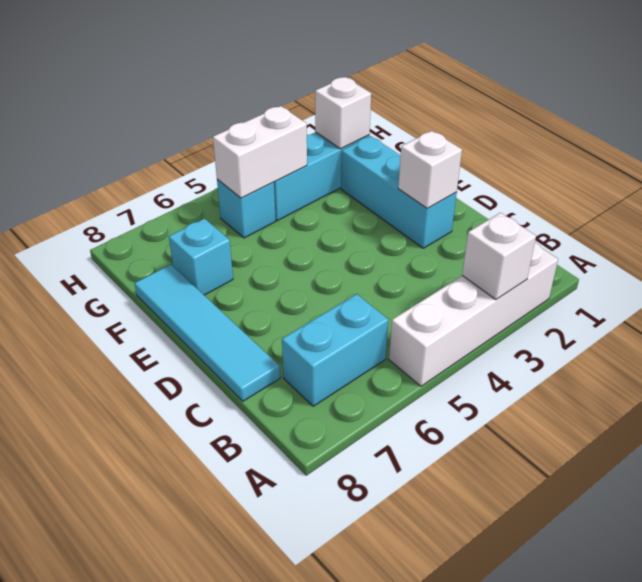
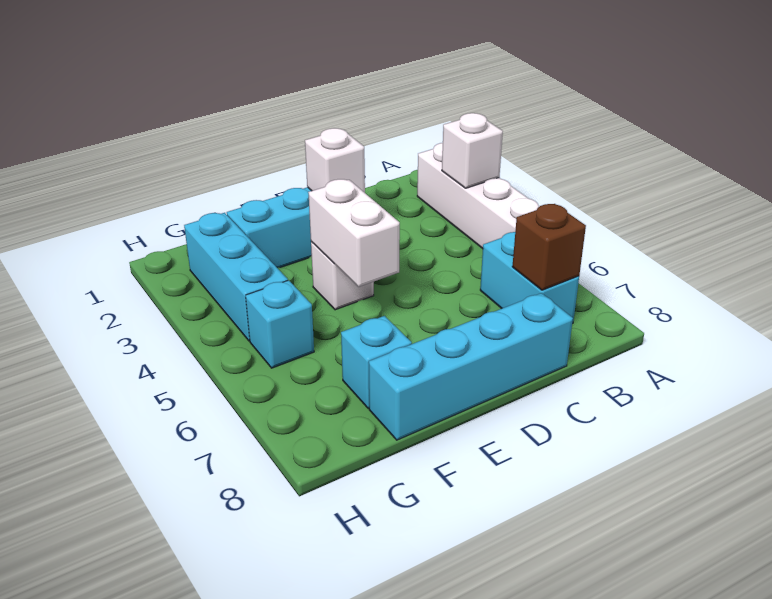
none -> brown 1x1 brick [512,204,586,290]
cyan 1x4 tile [135,264,280,401] -> cyan 1x4 brick [369,293,573,440]
white 1x1 brick [315,77,371,149] -> white 1x1 brick moved to [311,242,374,310]
white 1x2 brick [213,106,307,198] -> white 1x2 brick moved to [308,179,400,287]

